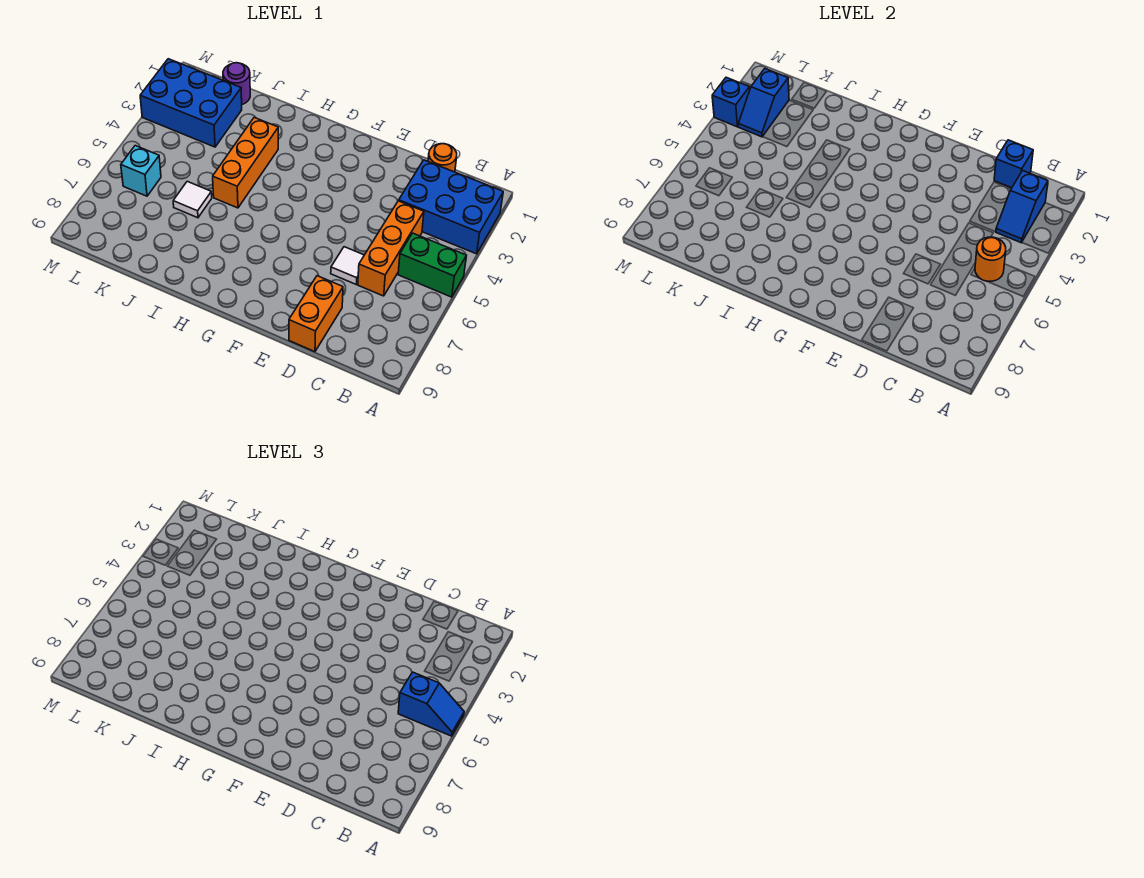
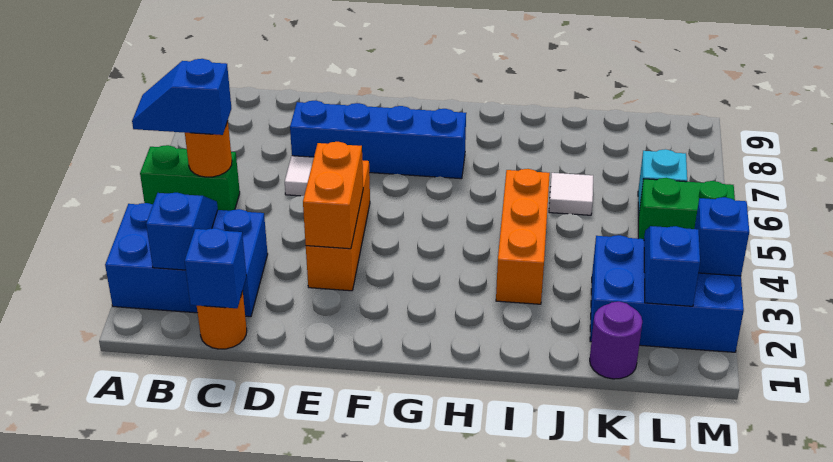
orange 1x3 brick [358,201,424,296] -> orange 1x3 brick moved to [306,160,370,291]
none -> blue 1x4 brick [290,100,466,179]
orange 1x2 brick [289,276,343,352] -> orange 1x2 brick moved to [303,142,363,249]
none -> green 1x2 brick [638,178,735,239]

